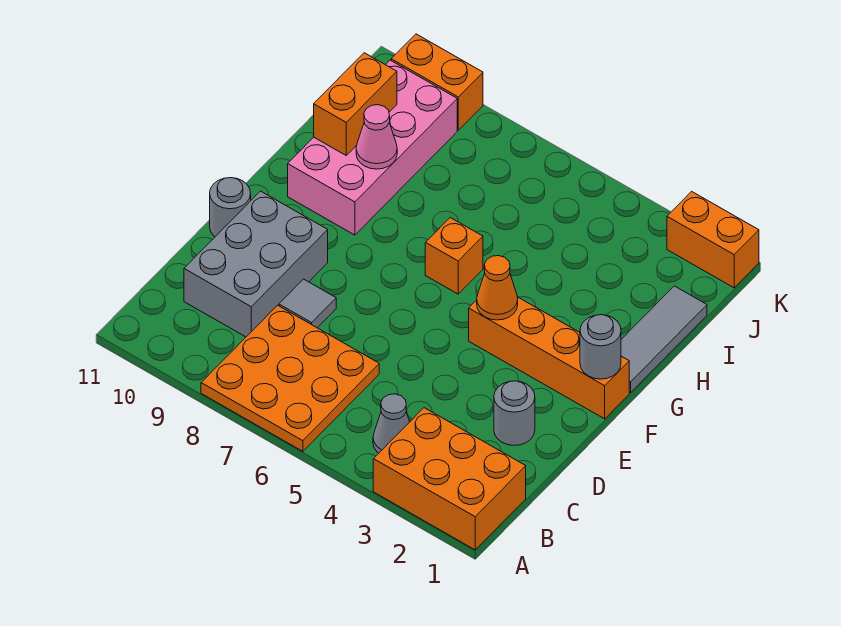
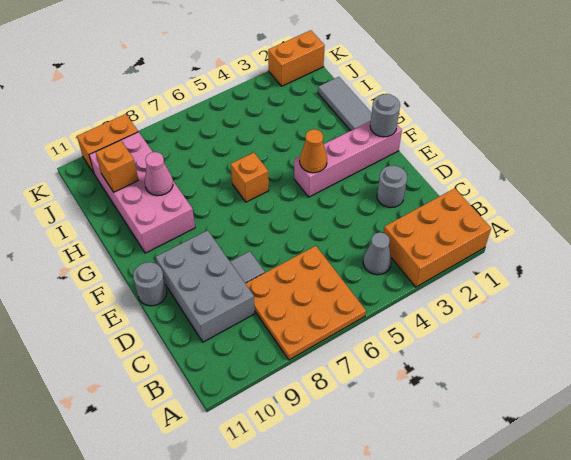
orange 1x4 brick [469,297,629,419] -> pink 1x4 brick [294,121,402,197]
orange 1x2 brick [314,53,397,155] -> orange 1x1 brick [96,141,138,192]

